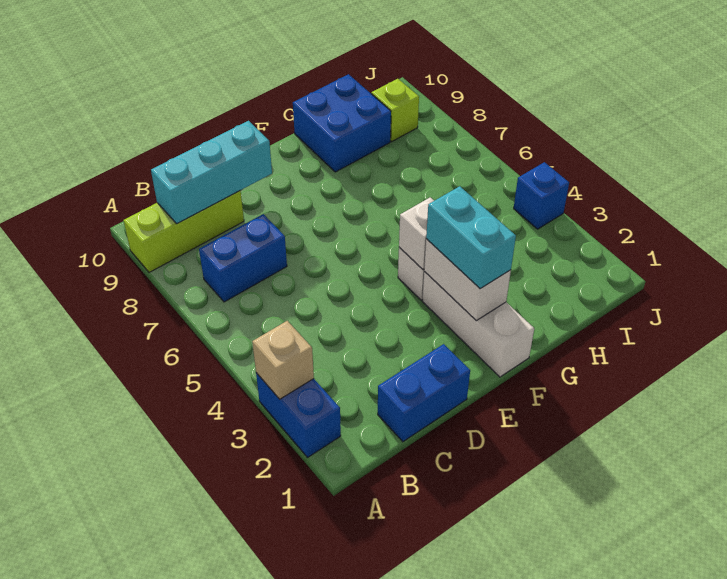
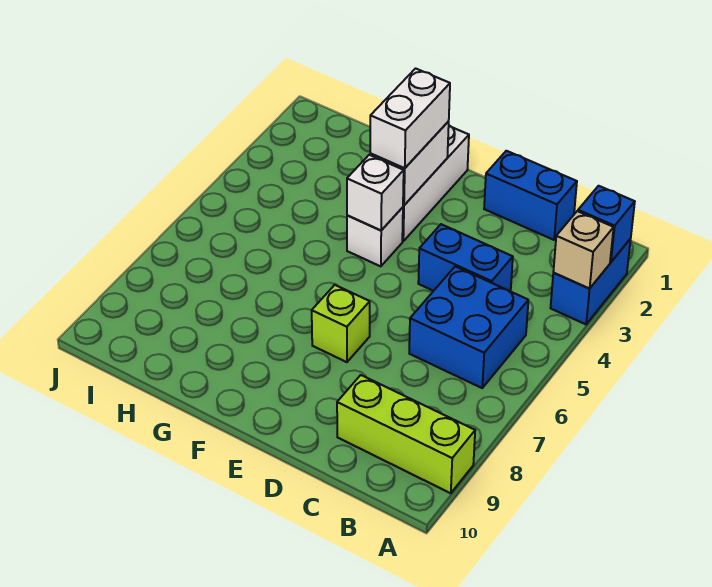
blue 1x2 brick [199,214,287,302] -> blue 1x2 brick moved to [418,224,513,291]
cyan 1x3 brick [151,121,272,224] -> none
cyan 1x2 brick [426,186,516,289] -> white 1x2 brick [370,69,450,168]
blue 2x2 brick [293,74,391,172] -> blue 2x2 brick moved to [409,266,528,388]
lime 1x1 brick [371,79,419,141] -> lime 1x1 brick moved to [312,285,370,362]
blue 1x1 brick [514,162,569,229] -> blue 1x1 brick moved to [578,186,635,262]

